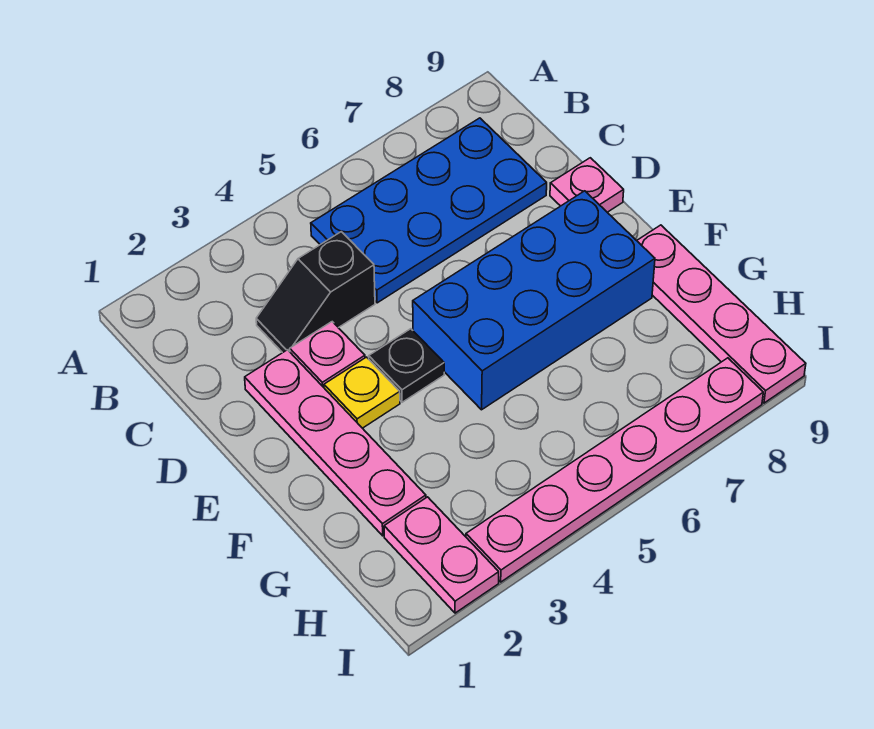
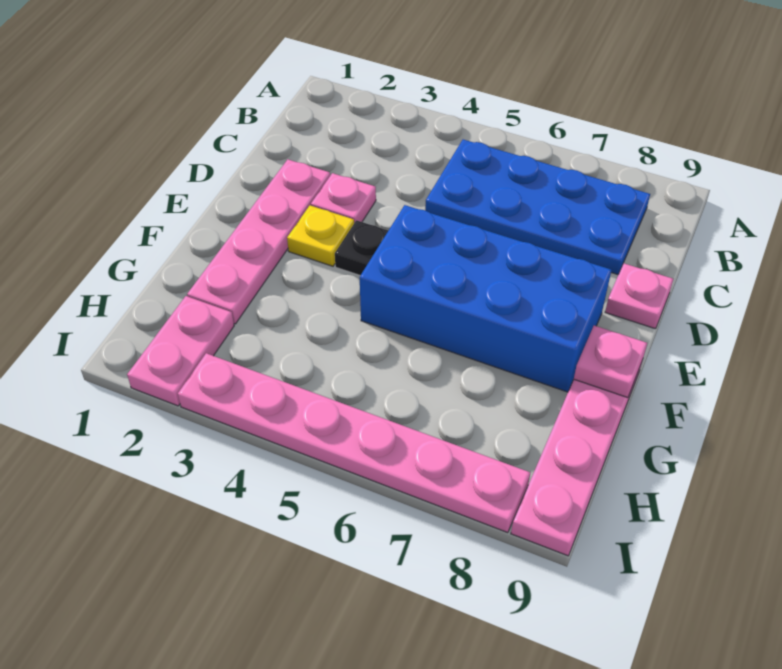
black 1x2 slope [256,232,375,353] -> none
none -> pink 1x1 plate [574,326,647,398]

